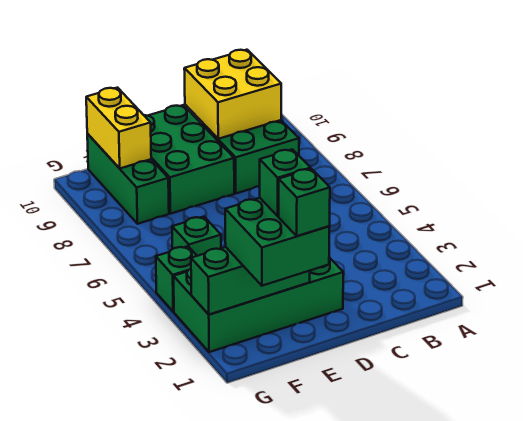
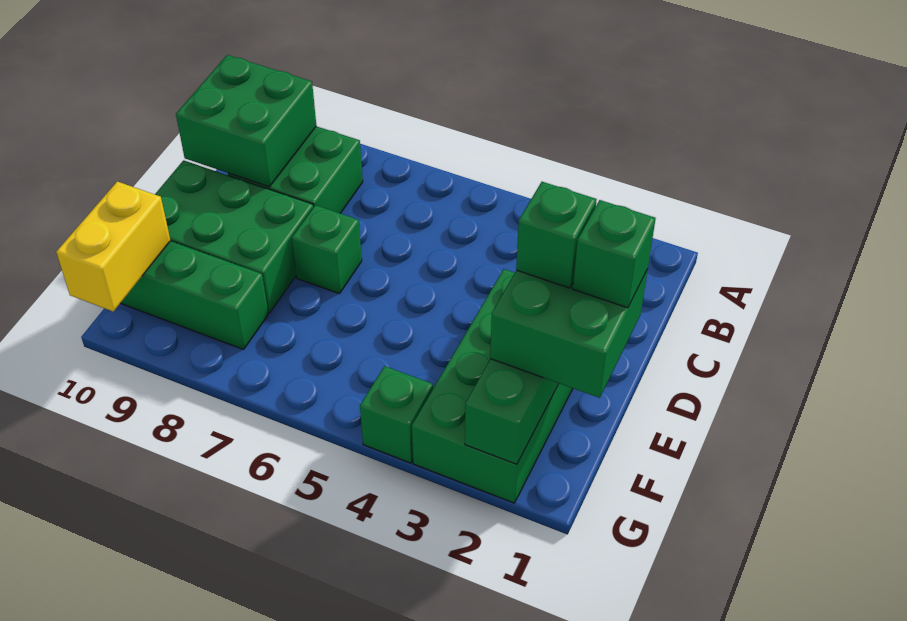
yellow 2x2 brick [184,50,281,139] -> green 2x2 brick [176,55,316,187]
green 1x1 brick [172,217,221,256] -> green 1x1 brick moved to [292,205,362,294]
yellow 1x2 brick [86,88,151,168] -> yellow 1x2 brick turned to [56,181,170,311]

